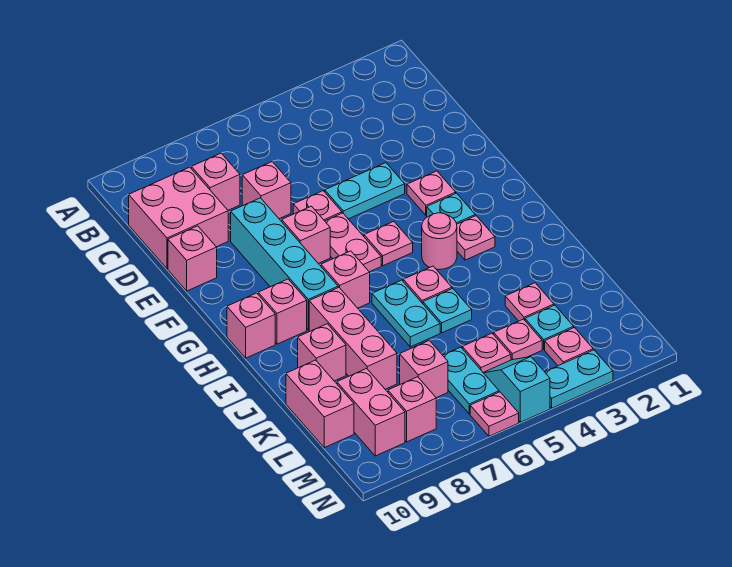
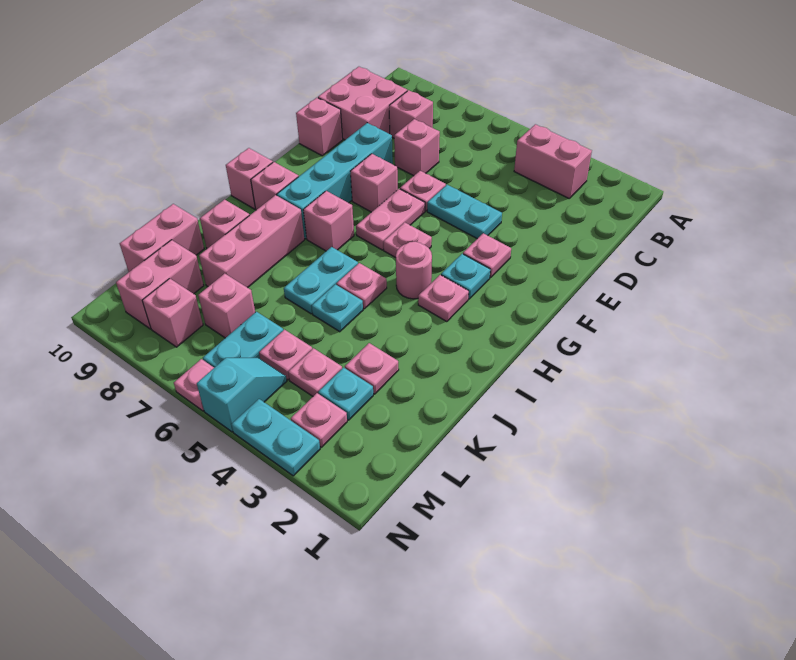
none -> pink 1x2 brick [514,124,592,198]

